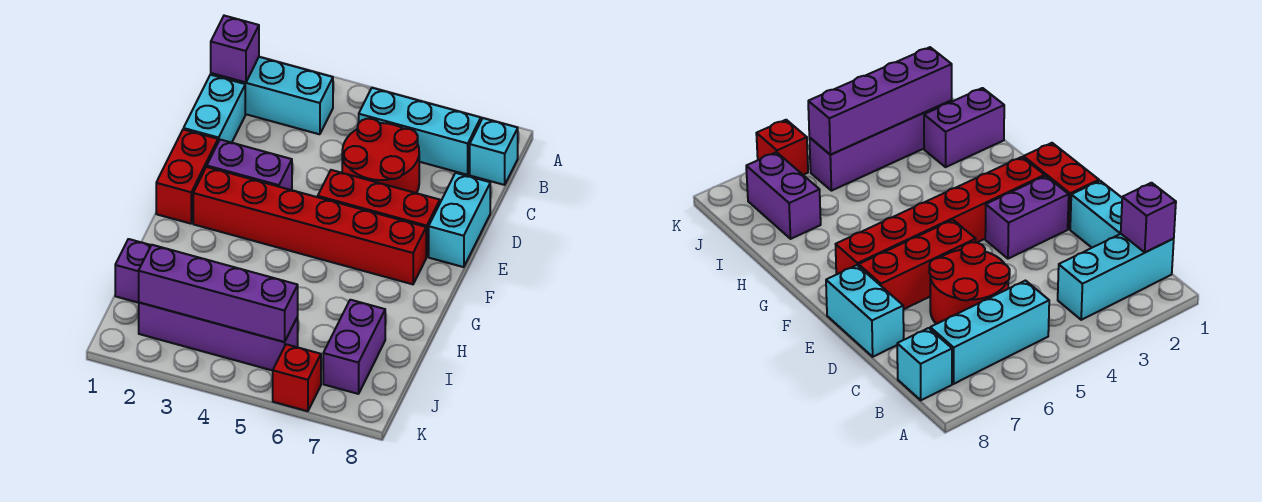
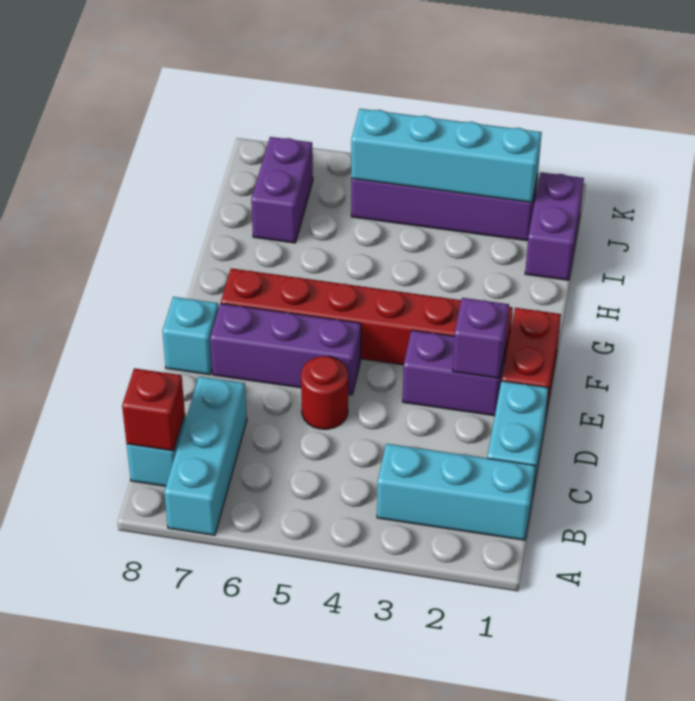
purple 1x1 brick [211,16,259,82] -> purple 1x1 brick moved to [453,298,509,378]
cyan 1x3 brick [359,88,481,175] -> cyan 1x3 brick turned to [164,377,247,535]
red 2x2 round brick [342,119,419,193] -> red 1x1 round brick [301,356,348,429]
cyan 1x2 brick [429,173,490,267] -> cyan 1x1 brick [162,297,218,375]
red 1x3 brick [318,170,440,257] -> purple 1x3 brick [210,304,361,395]
purple 1x2 brick [115,239,151,303] -> purple 1x2 brick turned to [525,172,584,280]
purple 1x4 brick [139,245,298,342] -> cyan 1x4 brick [351,109,542,202]
red 1x1 brick [273,344,321,411] -> red 1x1 brick moved to [122,368,185,451]

